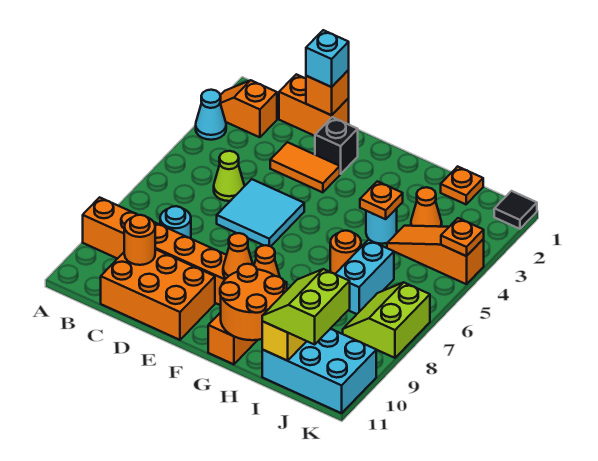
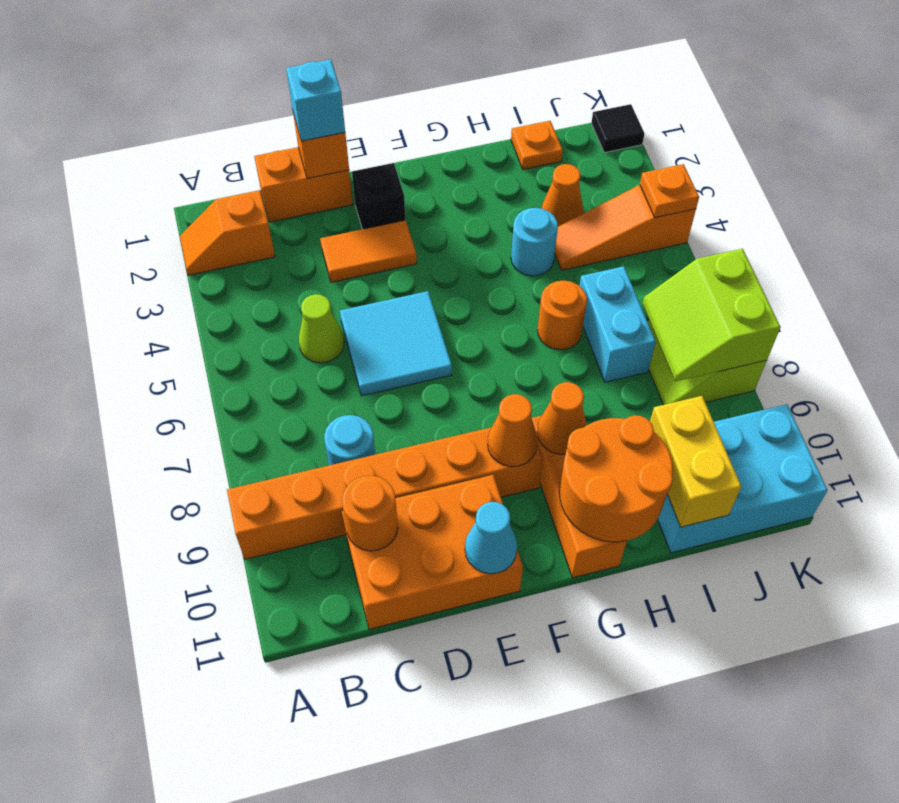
cyan 1x1 cone [196,90,226,140] -> cyan 1x1 cone moved to [465,502,517,574]
orange 1x1 plate [360,181,403,219] -> none
lime 2x2 slope [262,269,350,345] -> lime 2x2 slope moved to [642,249,780,382]

